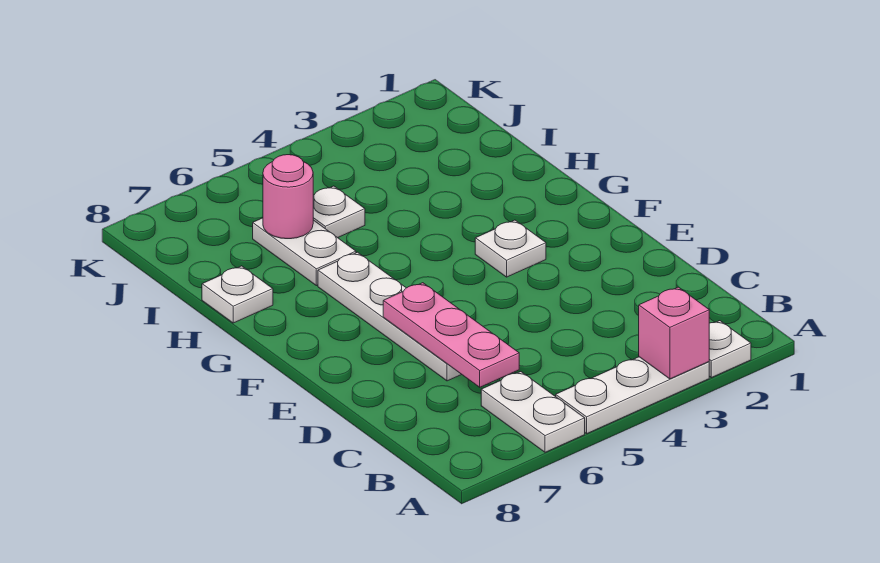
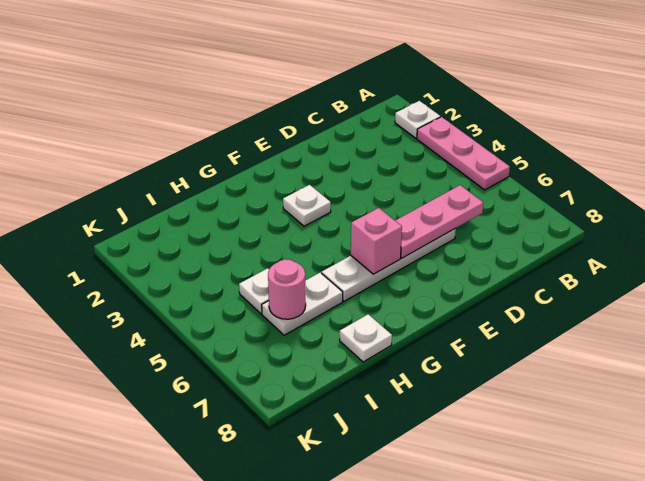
white 1x3 plate [556,357,709,433] -> pink 1x3 plate [417,117,510,190]
pink 1x1 brick [639,287,709,379] -> pink 1x1 brick moved to [351,208,402,274]
white 1x2 plate [481,372,585,452] -> none

